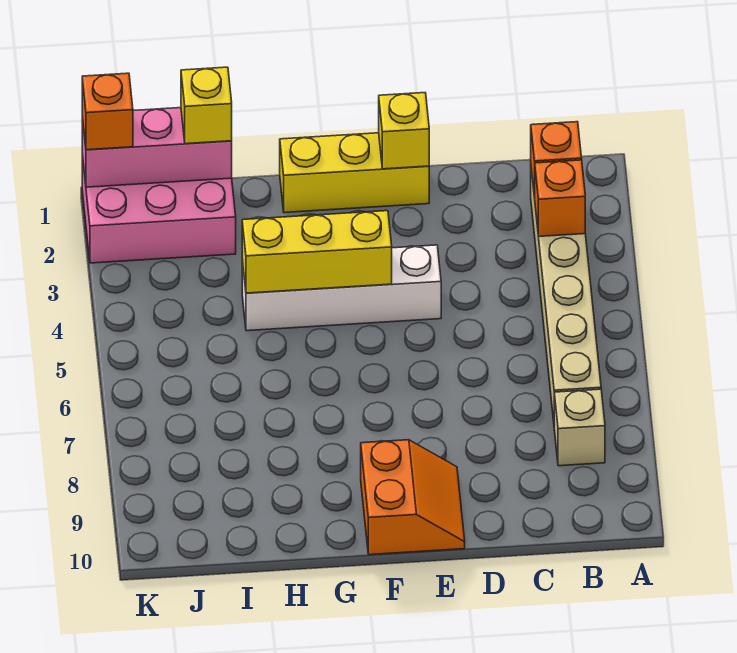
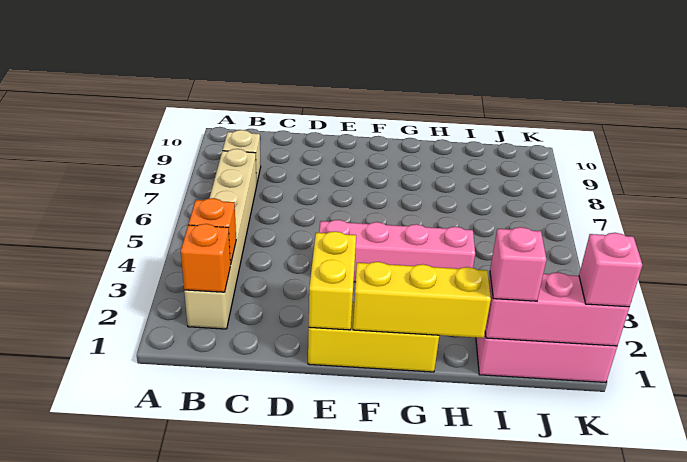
yellow 1x1 brick [379,93,429,169] -> yellow 1x2 brick [309,231,356,330]
white 1x4 brick [242,245,441,331] -> pink 1x4 brick [319,220,475,282]
orange 2x2 slope [361,440,465,555] -> none
yellow 1x3 brick [242,211,392,293] -> yellow 1x3 brick moved to [353,262,491,338]
yellow 1x1 brick [181,67,232,144] -> pink 1x1 brick [490,227,546,301]
orange 1x1 brick [82,73,133,150] -> pink 1x1 brick [579,233,642,307]

